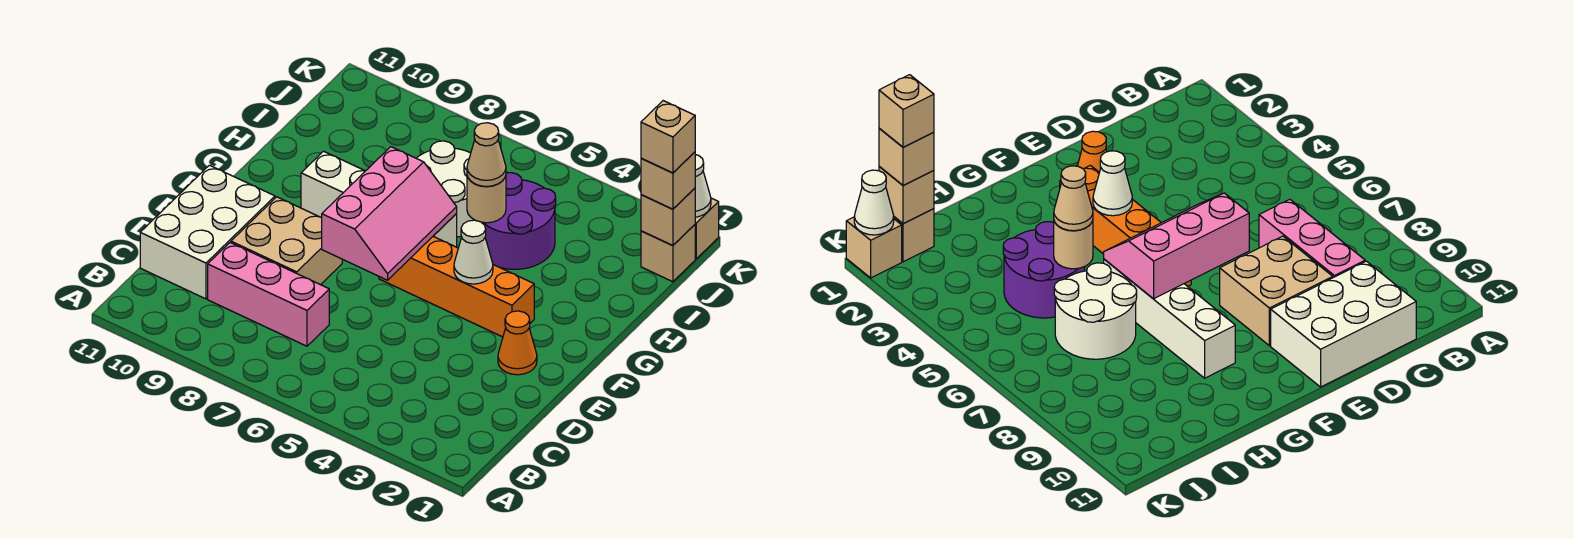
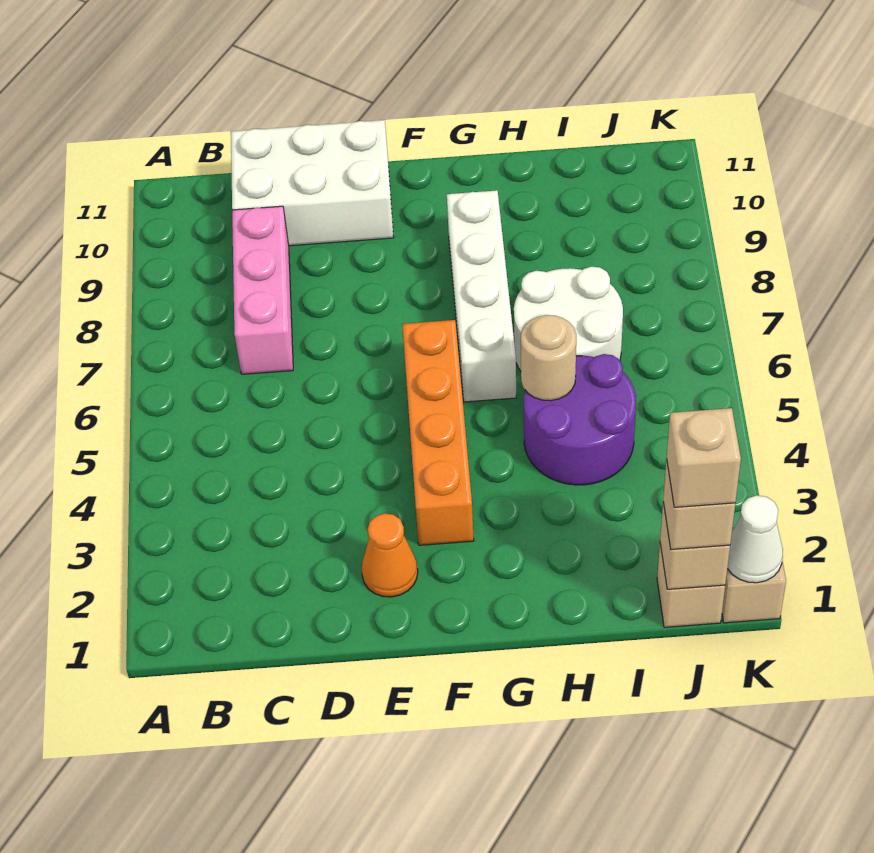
tan 2x2 brick [231,197,342,285] -> none
pink 2x3 slope [322,147,457,280] -> none
white 1x1 cone [454,220,493,284] -> none
tan 1x1 cone [467,123,506,186] -> none

